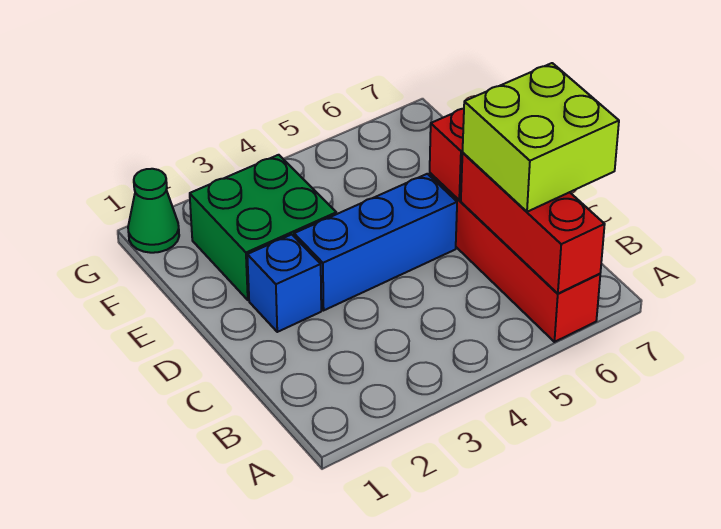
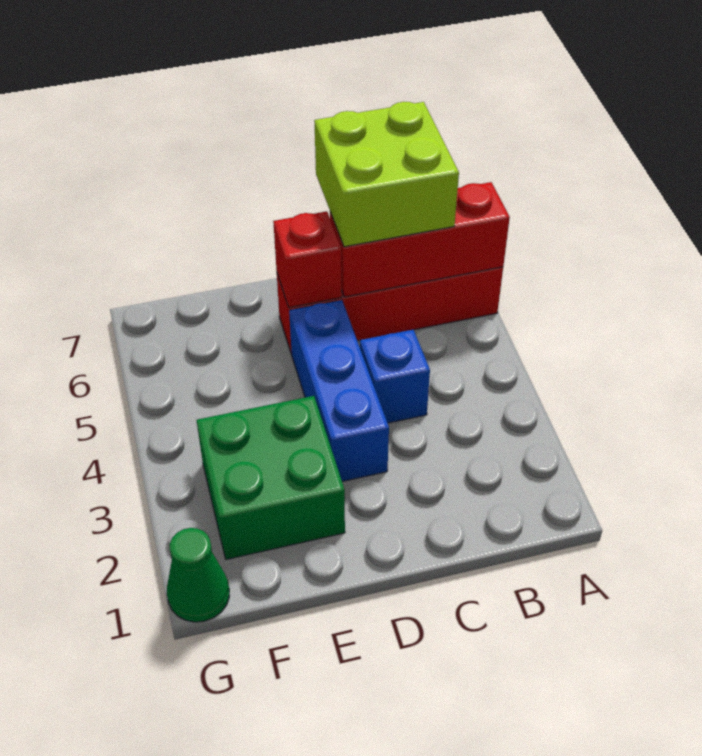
blue 1x1 brick [247,234,321,332] -> blue 1x1 brick moved to [360,330,430,423]

